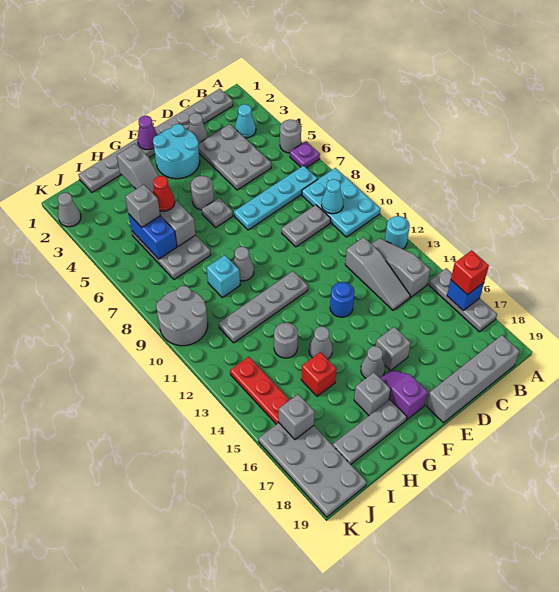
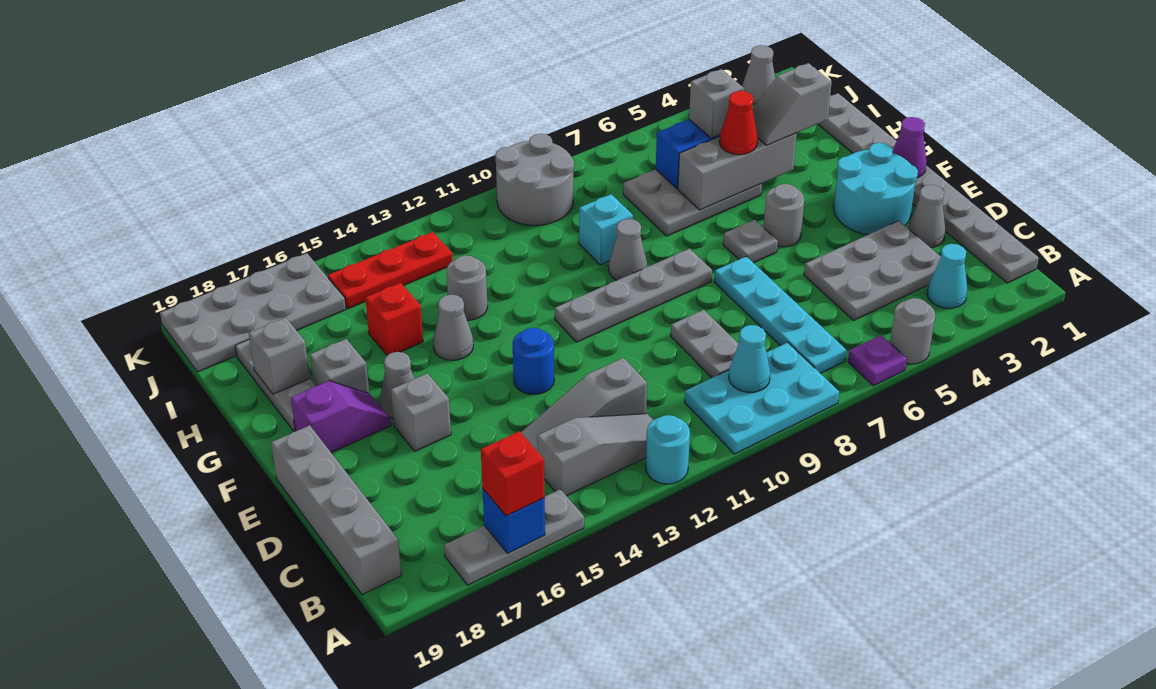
grey 1x4 plate [219,271,308,343] -> grey 1x4 plate turned to [555,249,712,342]
grey 1x1 brick [279,394,315,439] -> grey 1x1 brick moved to [249,317,310,394]

